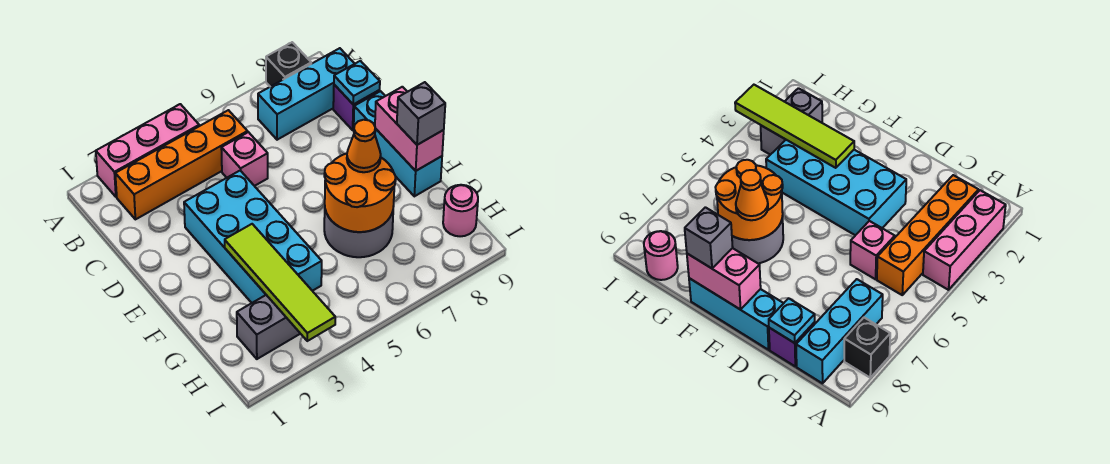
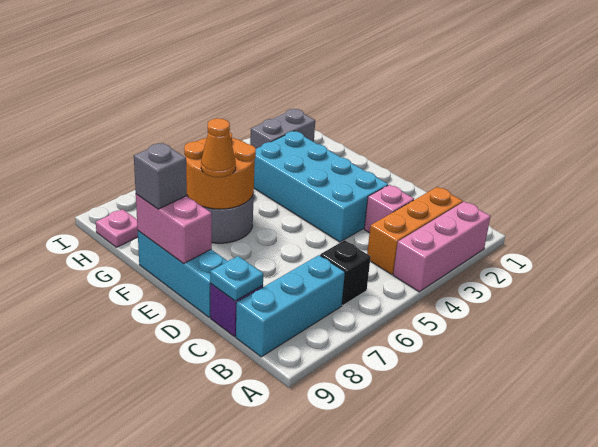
black 1x1 brick [266,42,311,87] -> black 1x1 brick moved to [320,240,371,305]
orange 1x4 brick [115,110,248,219] -> orange 1x3 brick [367,187,463,275]
pink 1x1 brick [221,132,268,186] -> pink 1x1 brick moved to [364,185,414,233]
lime 1x4 tile [225,224,335,341] -> none
pink 1x1 round brick [443,185,478,236] -> pink 1x1 plate [96,209,138,247]

